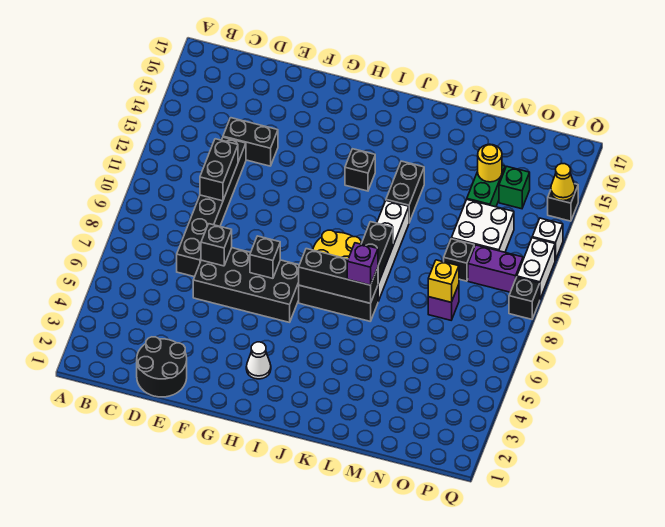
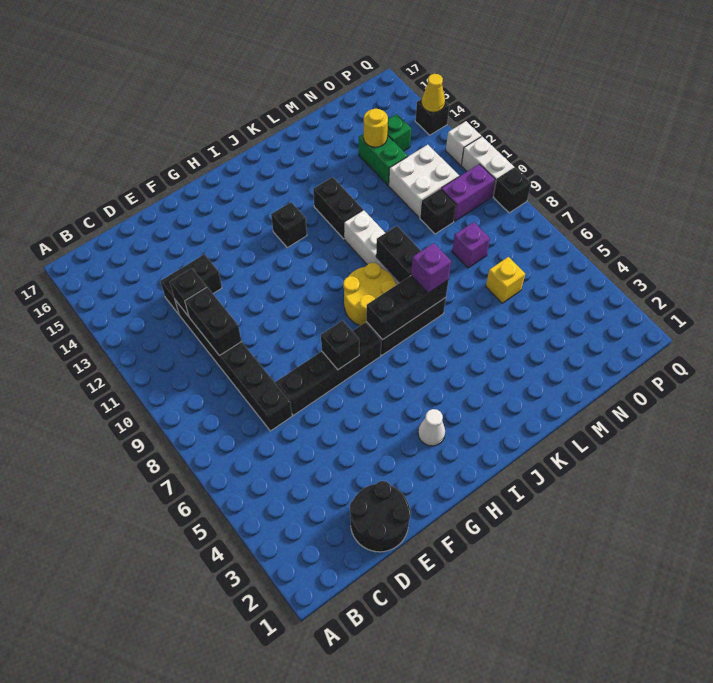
black 2x4 brick [193,248,299,322] -> black 1x4 brick [276,323,381,415]
black 1x1 brick [201,224,232,266] -> black 1x1 brick moved to [170,268,207,317]
yellow 1x1 brick [428,260,459,302] -> yellow 1x1 brick moved to [486,257,525,303]

